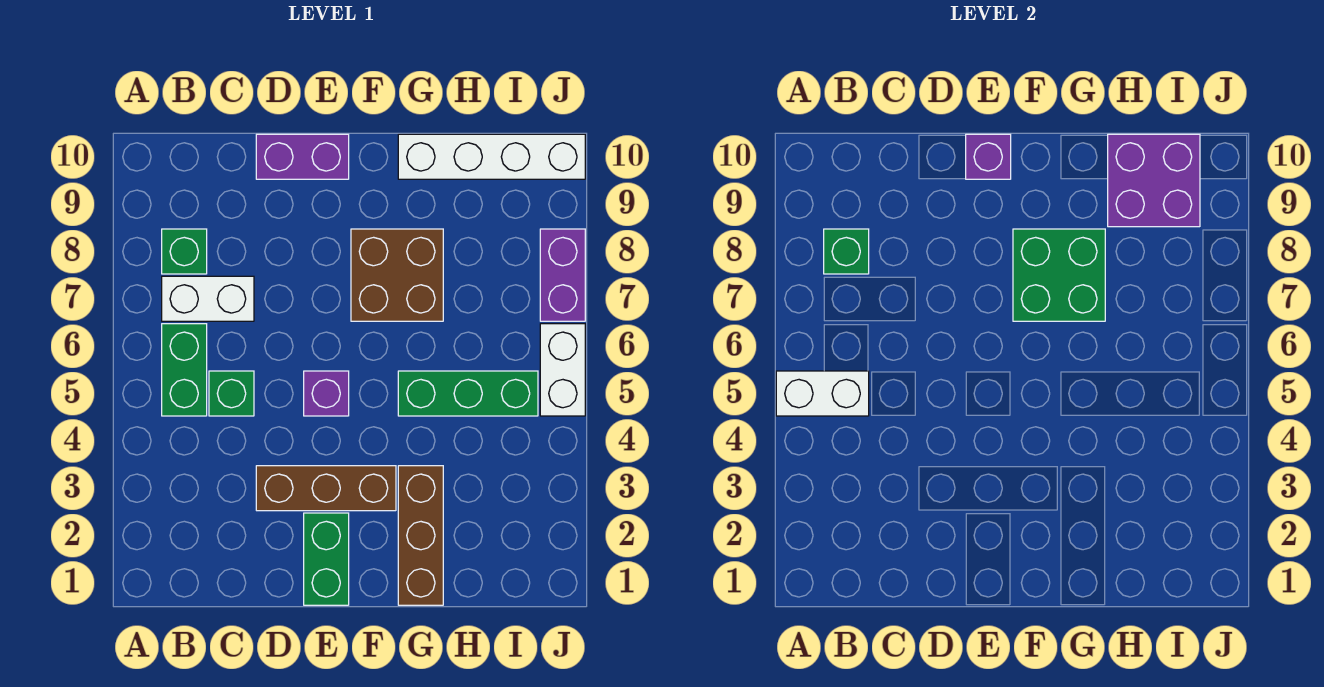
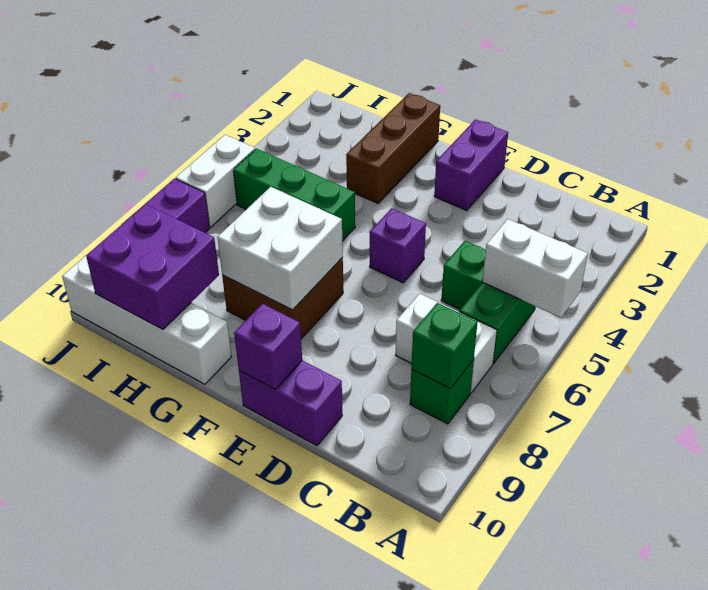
brown 1x3 brick [256,466,396,511] -> none
green 1x2 brick [304,513,349,605] -> purple 1x2 brick [434,119,508,210]
green 2x2 brick [1013,229,1105,321] -> white 2x2 brick [217,187,343,310]

